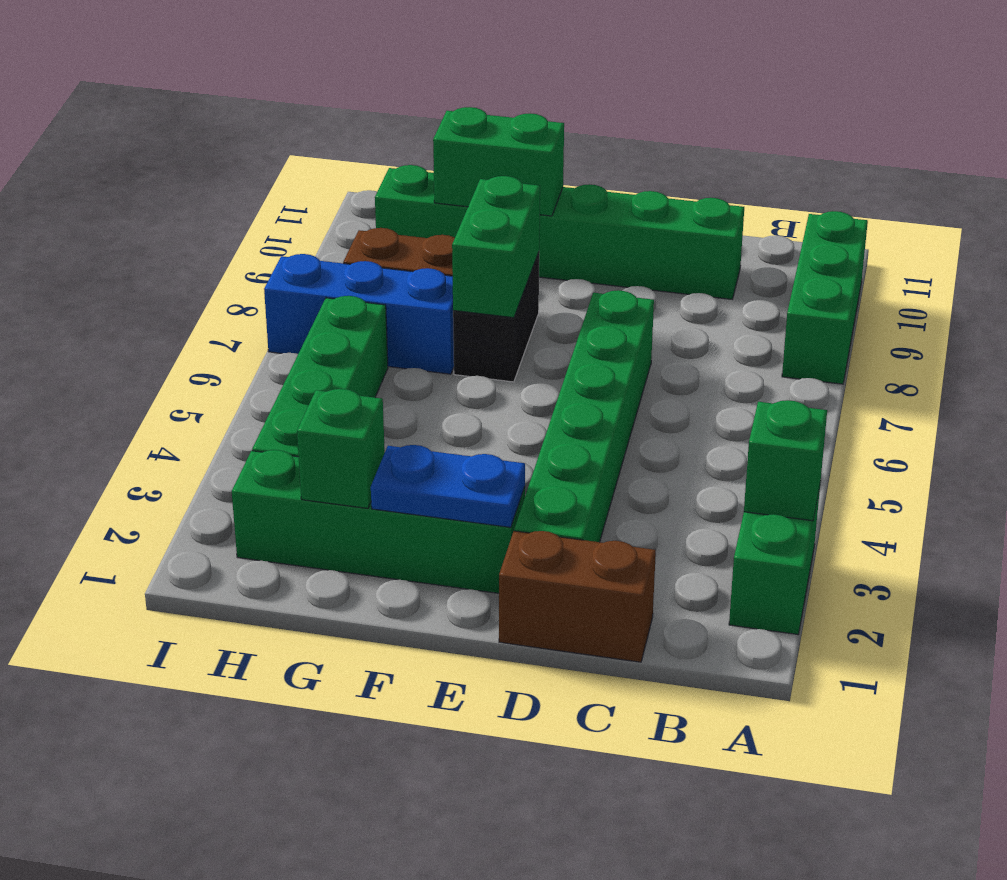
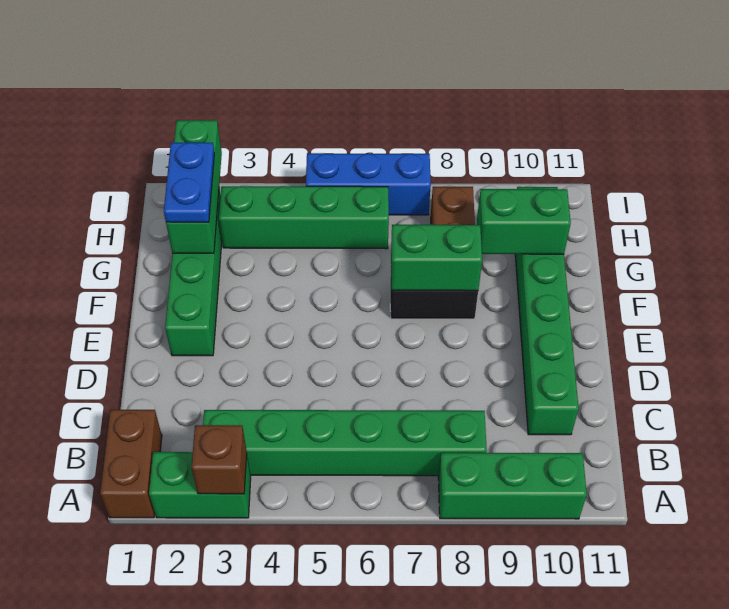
green 1x1 brick [744,400,827,521] -> brown 1x1 brick [192,425,247,494]
brown 1x2 brick [499,531,656,662] -> brown 1x2 brick moved to [100,410,162,518]
green 1x6 brick [514,290,654,542] -> green 1x6 brick moved to [203,410,487,476]
blue 1x2 plate [371,445,525,527] -> blue 1x2 plate moved to [164,143,214,222]
green 1x2 brick [433,107,564,216] -> green 1x2 brick turned to [477,189,571,254]
green 1x1 brick [297,389,385,508] -> green 1x3 brick [166,120,222,253]
blue 1x3 brick [264,254,454,374] -> blue 1x3 brick turned to [306,153,431,215]

